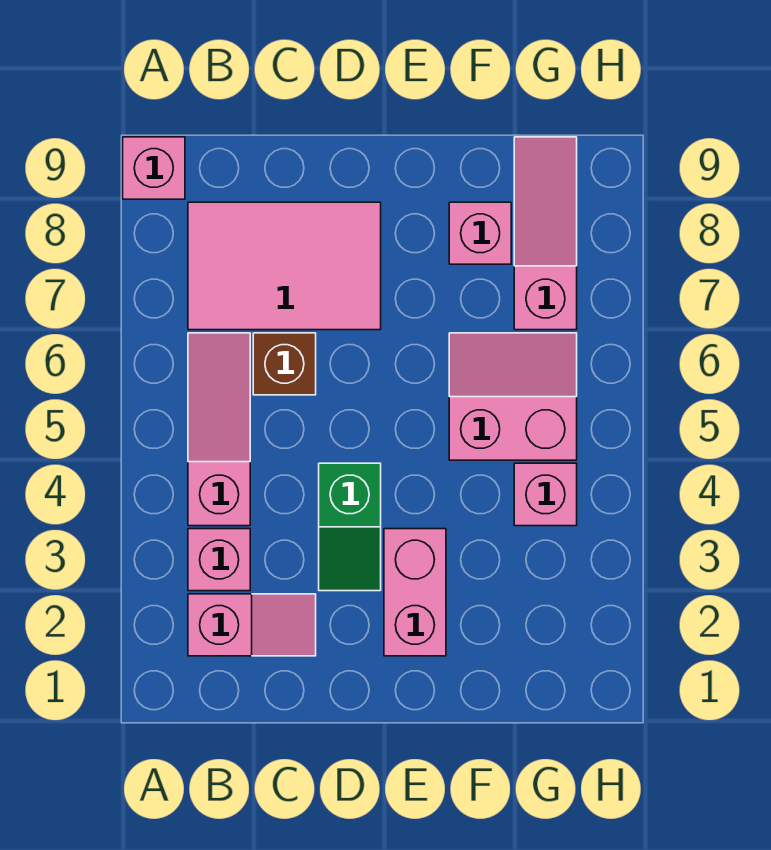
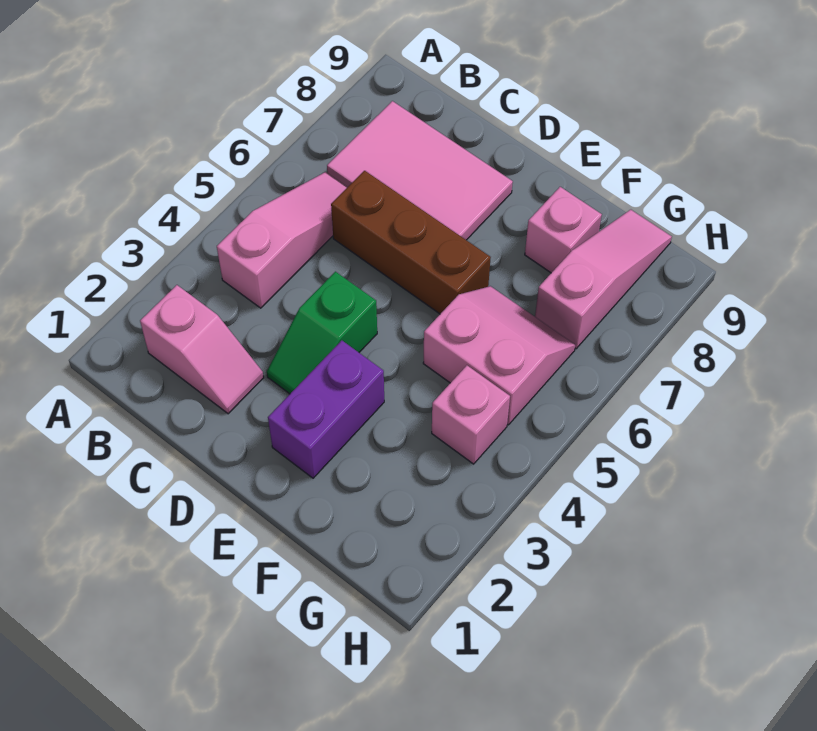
pink 1x1 brick [123,137,185,199] -> none
pink 1x1 brick [188,529,250,591] -> none
brown 1x1 brick [253,333,316,395] -> brown 1x3 brick [331,171,491,314]
pink 1x2 brick [384,529,446,656] -> purple 1x2 brick [268,340,384,478]

